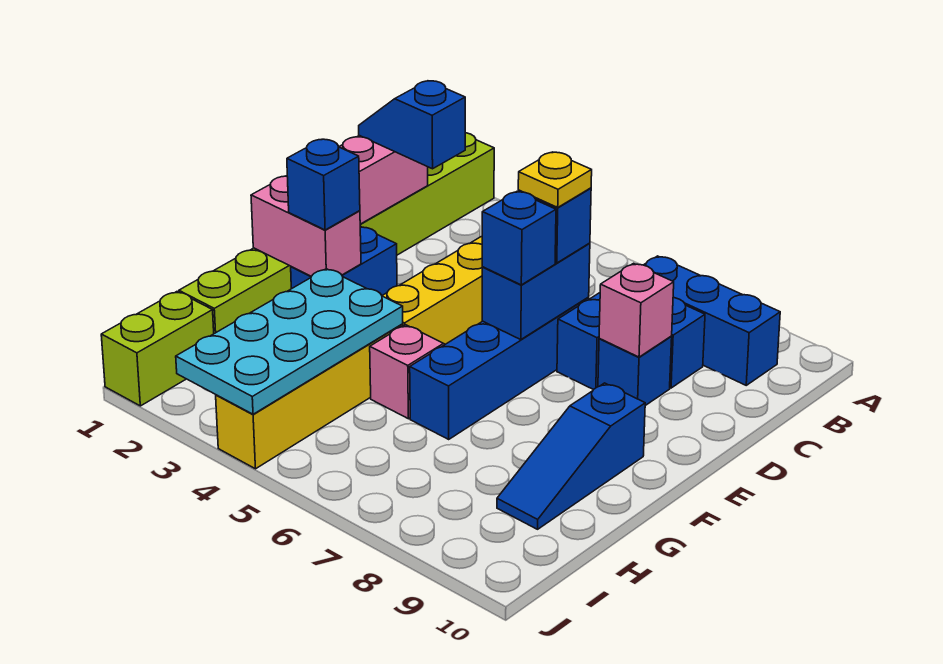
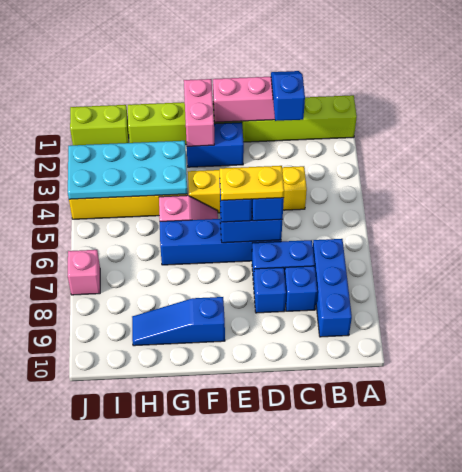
yellow 1x1 plate [518,152,592,207] -> yellow 1x2 plate [220,166,284,200]
pink 1x1 brick [599,263,674,357] -> pink 1x1 brick moved to [68,250,100,295]
blue 1x1 brick [287,139,360,230] -> none

